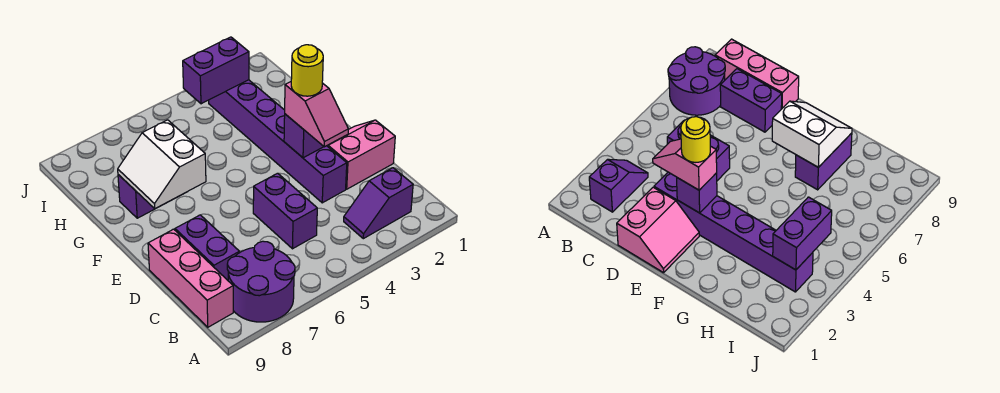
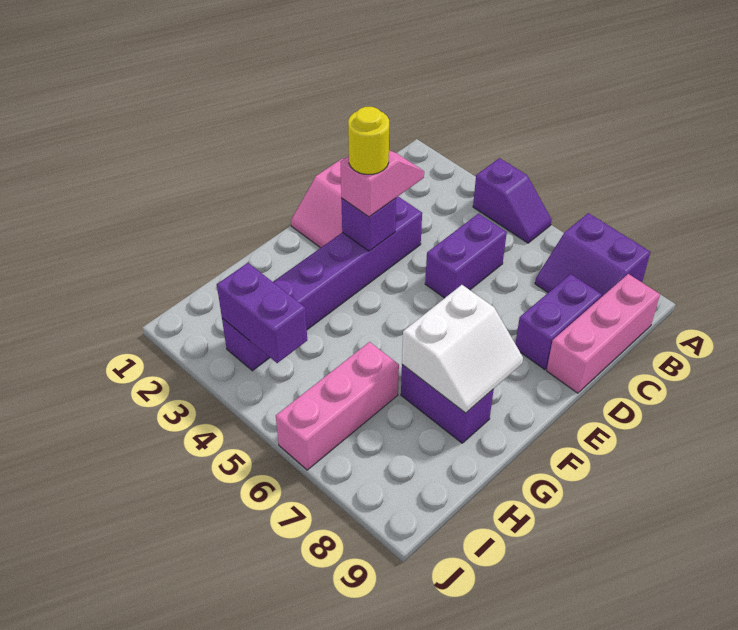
purple 2x2 round brick [227,241,295,322] -> purple 2x2 slope [535,213,650,297]
purple 1x2 slope [344,168,413,239] -> purple 1x2 slope moved to [473,158,552,243]
none -> pink 1x3 brick [276,342,399,470]

